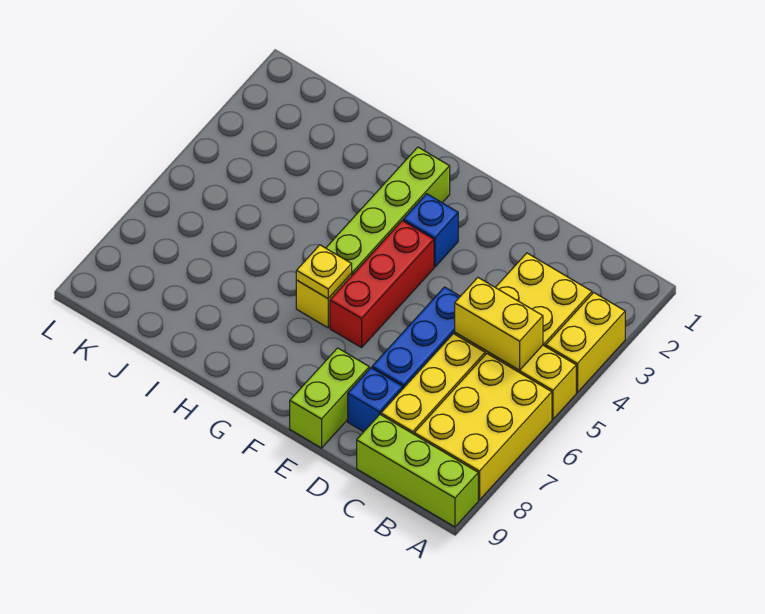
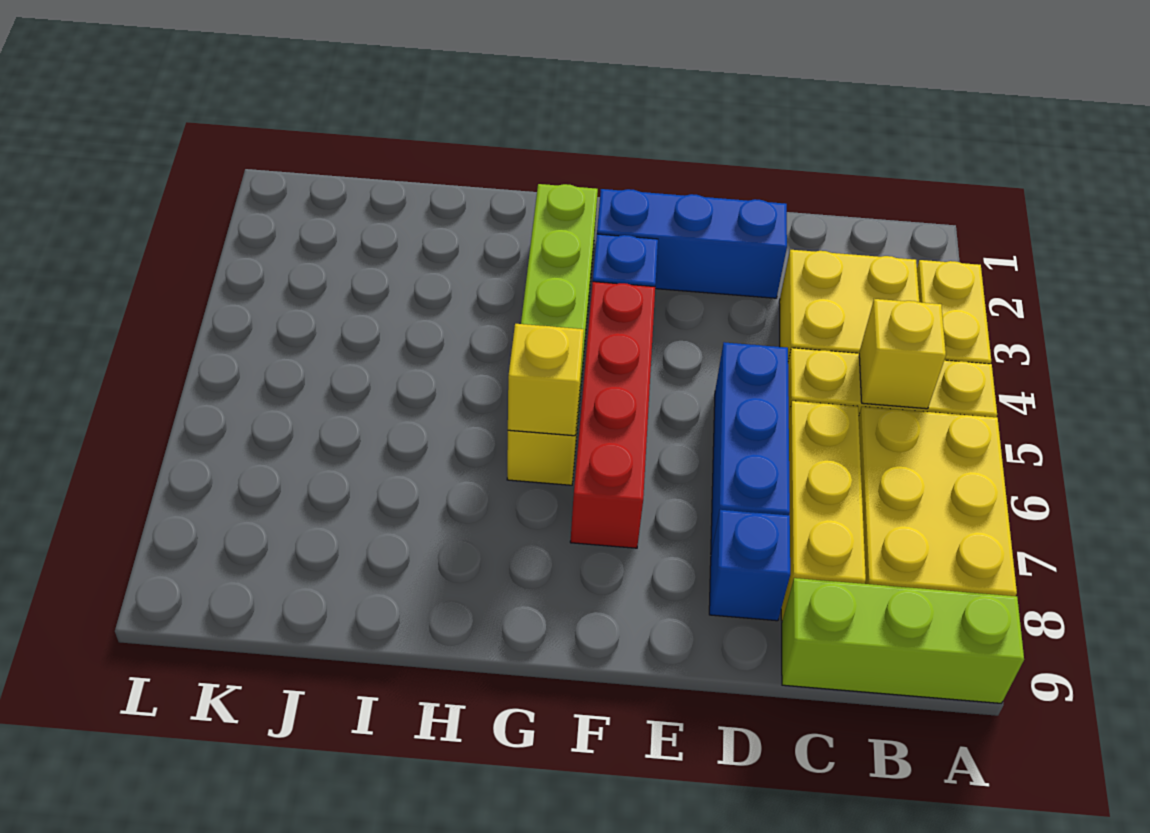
yellow 1x2 brick [455,278,543,370] -> yellow 1x1 brick [859,299,946,409]
none -> blue 1x3 brick [597,189,787,298]
lime 1x2 brick [290,348,369,448] -> none
red 1x3 brick [330,221,434,348] -> red 1x4 brick [570,282,655,548]
yellow 1x1 plate [296,245,352,298] -> yellow 1x1 brick [508,324,584,436]

